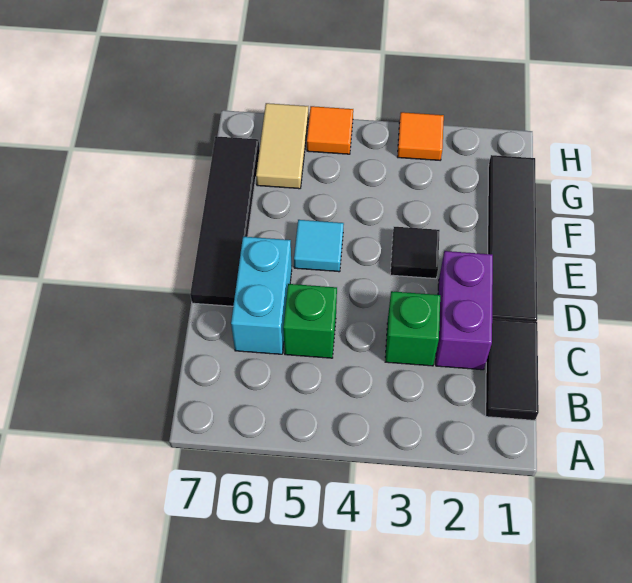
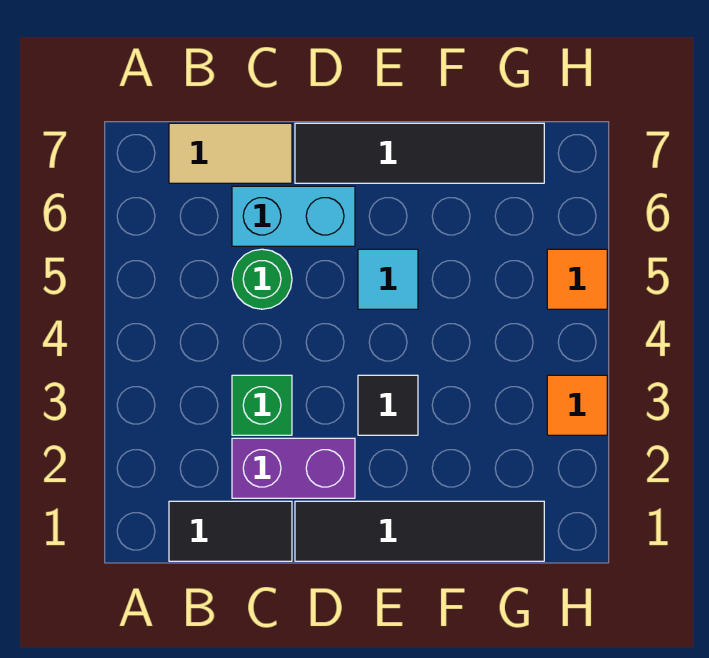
green 1x1 brick [283,284,337,358] -> green 1x1 round brick [232,249,292,309]
tan 1x2 tile [256,103,308,189] -> tan 1x2 tile moved to [169,123,292,183]

